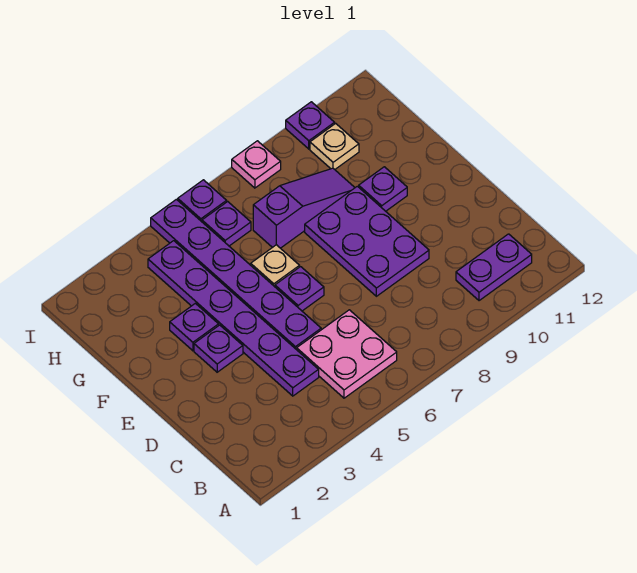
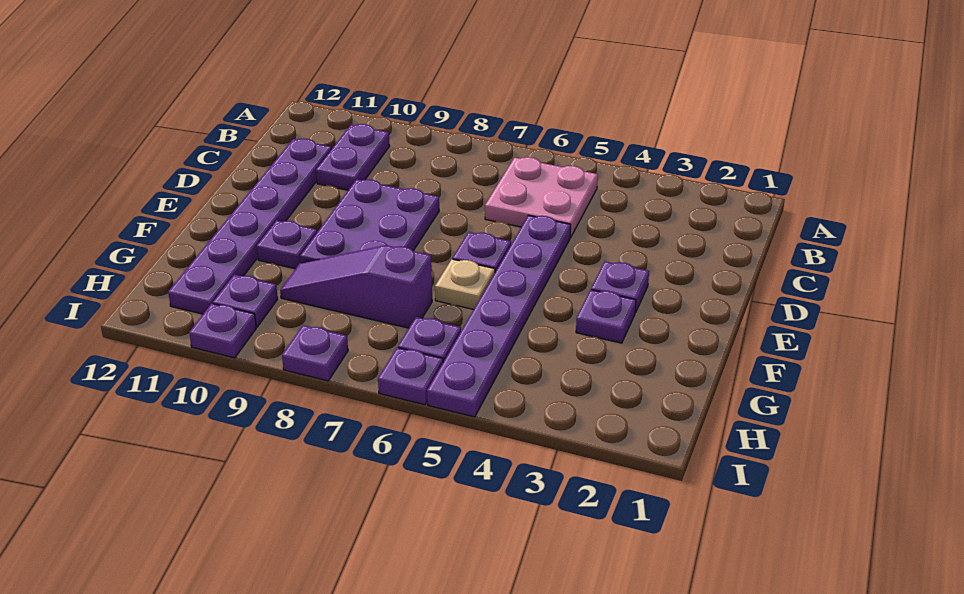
purple 1x2 plate [456,234,532,301] -> purple 1x2 plate turned to [316,124,390,190]
purple 1x6 plate [148,241,319,396] -> purple 1x6 plate moved to [168,139,331,314]
tan 1x1 plate [310,123,359,169] -> purple 1x1 plate [213,275,278,327]
pink 1x1 plate [232,141,281,188] -> purple 1x1 plate [282,325,348,381]

